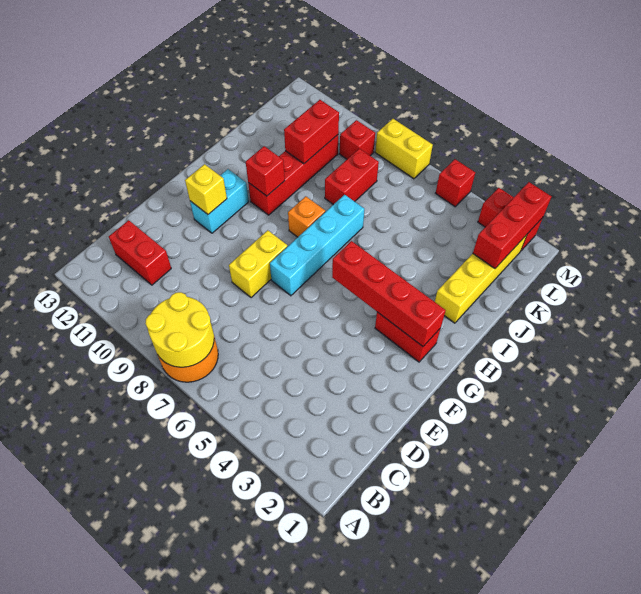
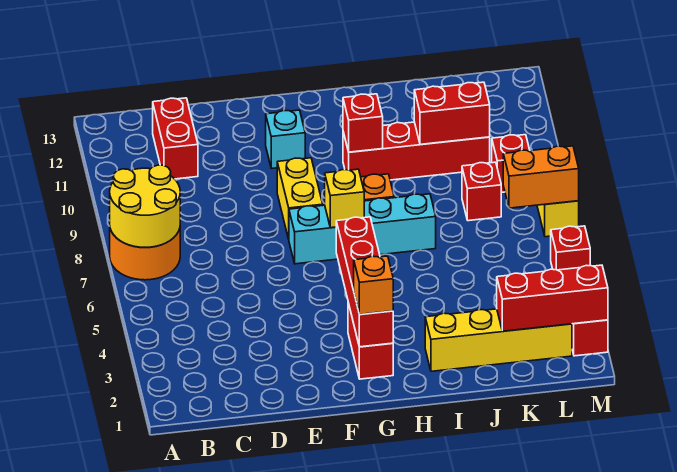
yellow 1x2 brick [229,230,288,298] -> yellow 1x2 brick turned to [277,158,323,239]
cyan 1x2 brick [190,169,249,233] -> cyan 1x1 brick [266,110,305,169]
yellow 1x1 brick [185,164,227,214] -> yellow 1x1 brick moved to [325,169,364,228]
none -> orange 1x1 brick [354,256,393,314]
red 1x2 brick [325,149,379,205] -> red 1x1 brick [462,162,501,221]
none -> orange 1x2 brick [503,146,579,208]

